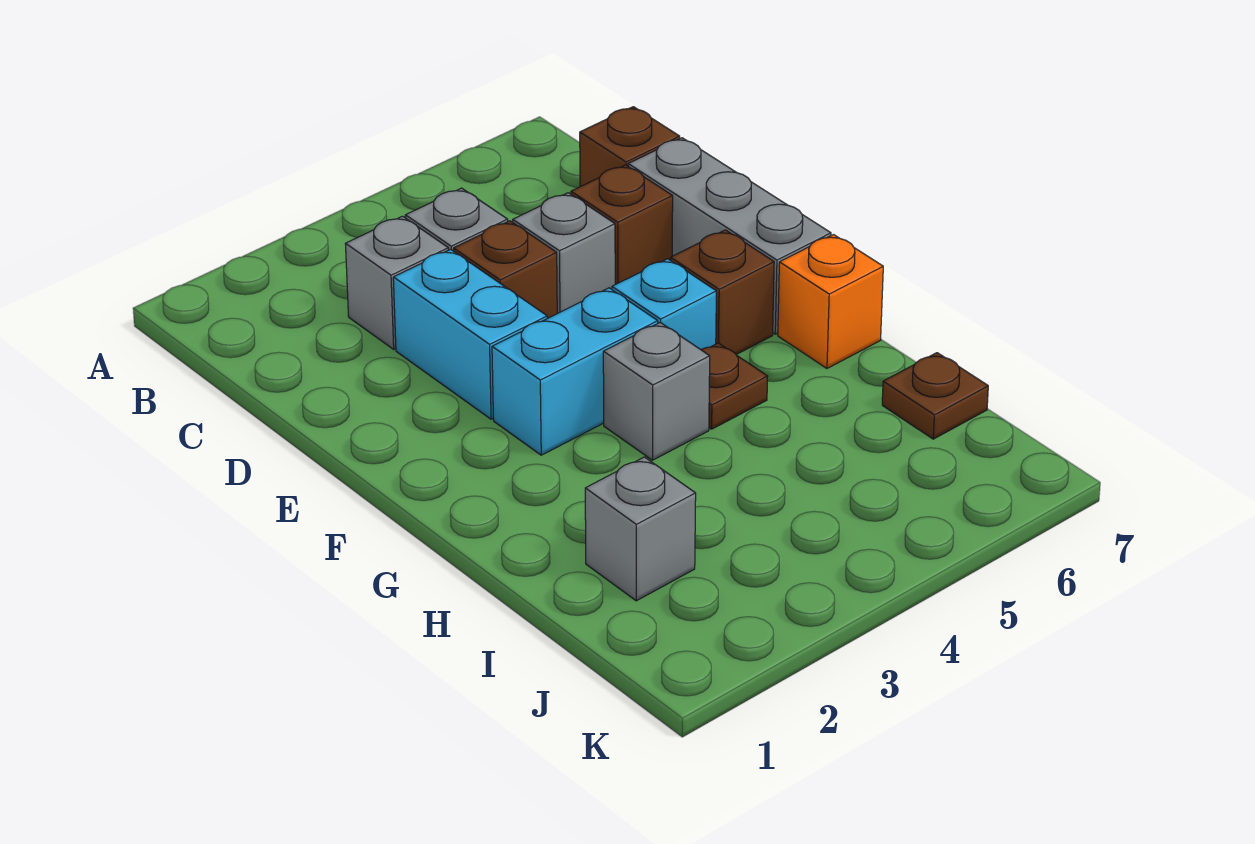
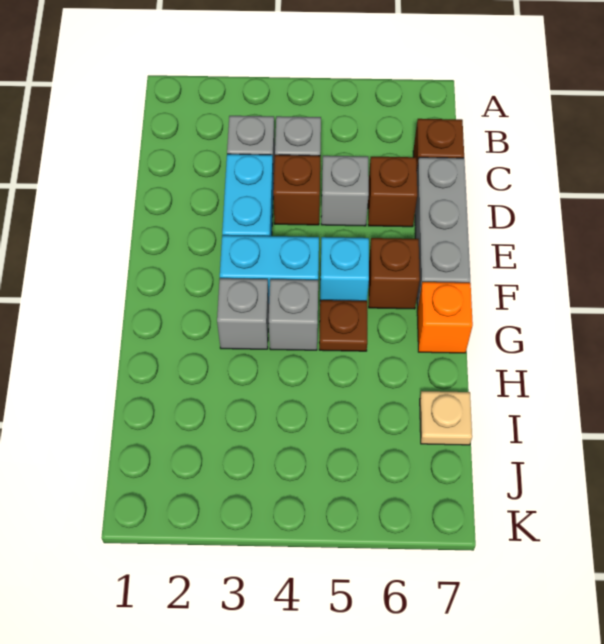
grey 1x1 brick [585,457,696,601] -> grey 1x1 brick moved to [217,278,269,349]
brown 1x1 plate [882,353,988,439] -> tan 1x1 plate [420,391,472,445]

